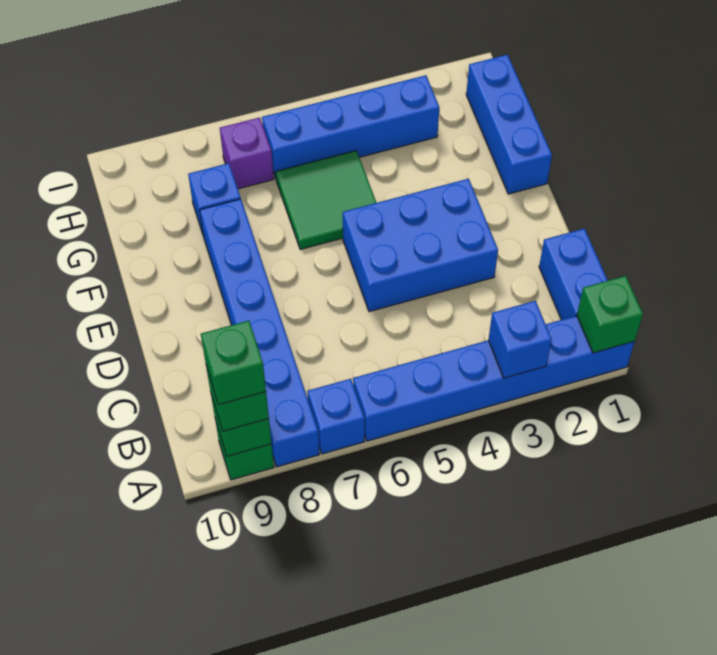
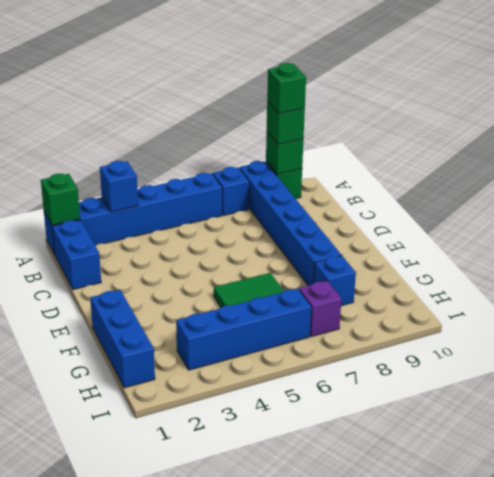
blue 2x3 brick [343,179,498,312] -> none

